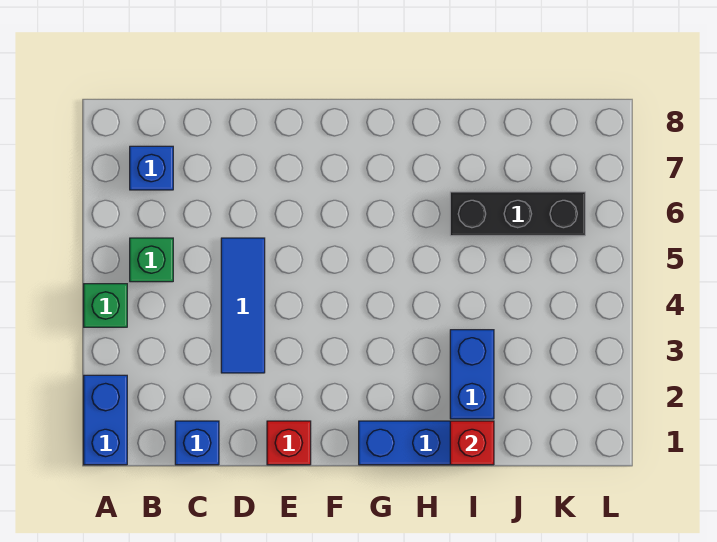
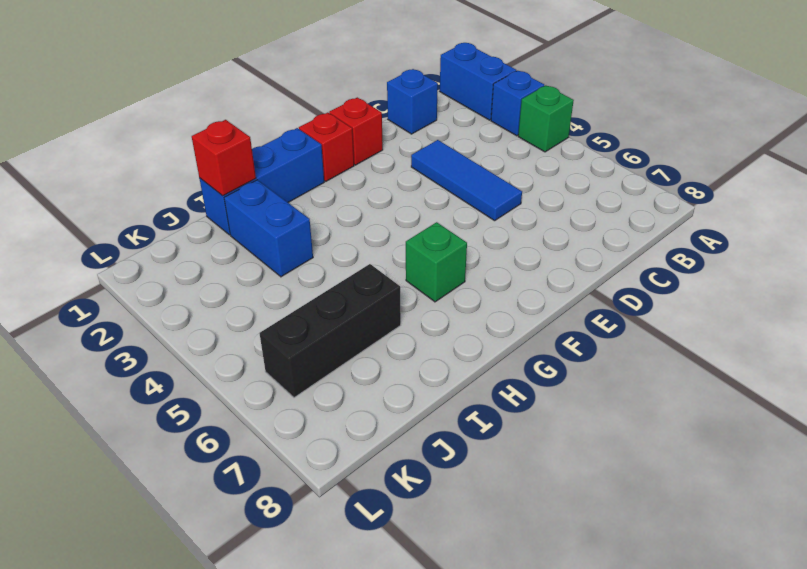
green 1x1 brick [130,238,173,282] -> green 1x1 brick moved to [406,222,467,302]
blue 1x1 brick [130,146,173,190] -> blue 1x1 brick moved to [491,71,544,136]
none -> red 1x1 brick [299,113,354,181]

